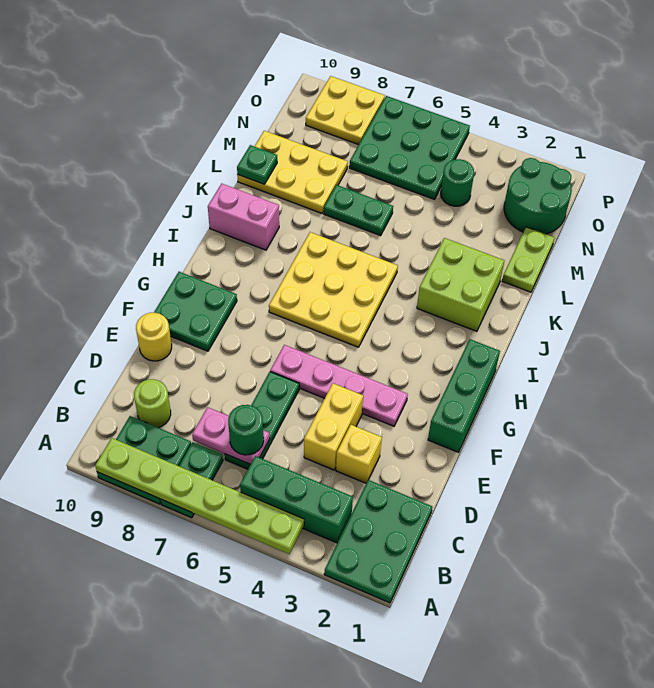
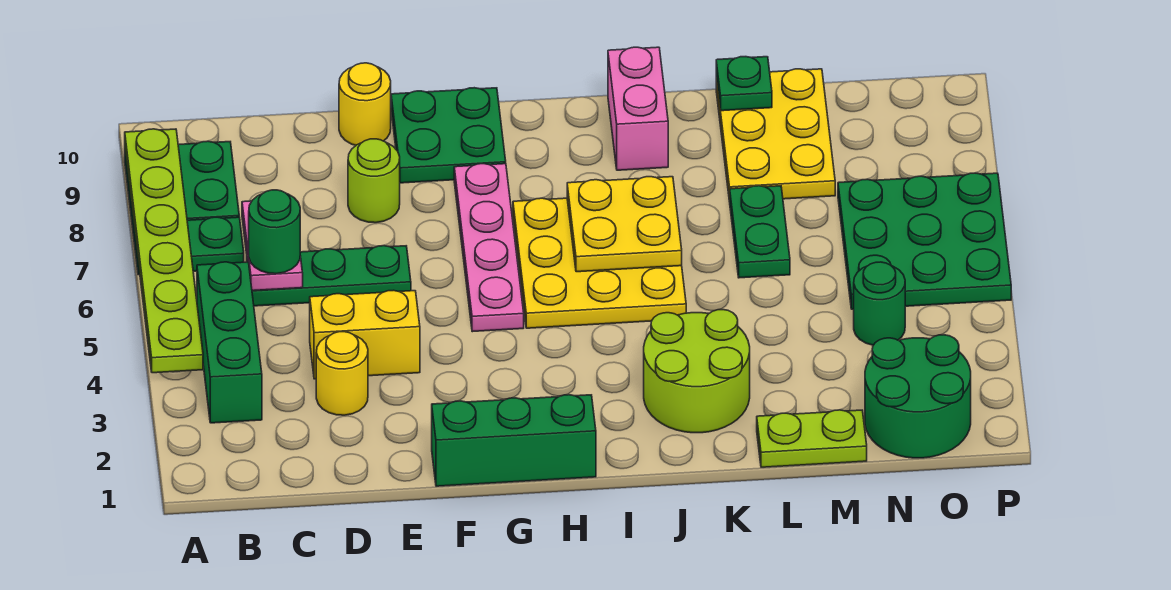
green 2x3 plate [324,480,432,603] -> none
lime 1x1 round brick [134,379,171,427] -> lime 1x1 round brick moved to [348,139,400,223]
yellow 1x1 brick [336,425,382,483] -> yellow 1x1 round brick [316,332,368,415]
pink 1x4 plate [270,345,408,426] -> pink 1x4 plate moved to [454,164,524,332]
lime 2x2 brick [417,238,504,331] -> lime 2x2 round brick [644,310,750,433]
yellow 2x2 plate [306,76,385,145] -> yellow 2x2 plate moved to [567,177,682,272]

